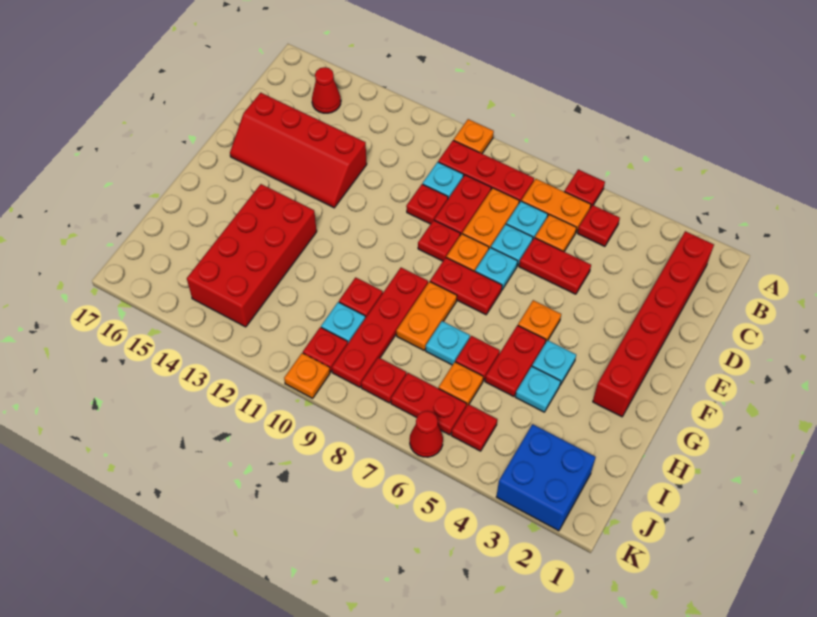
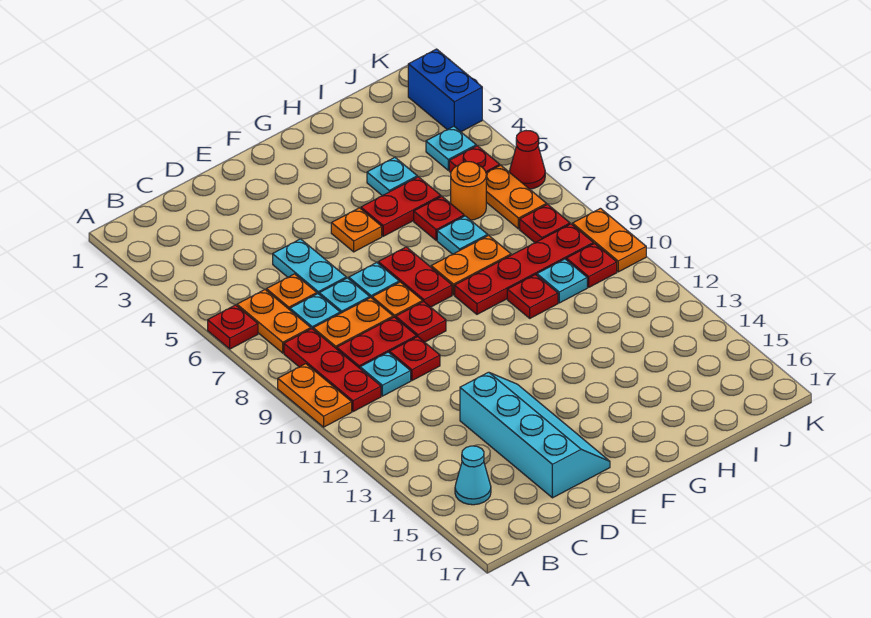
orange 1x1 plate [454,119,494,153] -> orange 1x2 plate [278,364,352,427]
red 1x6 brick [593,231,714,417] -> none
red 1x1 plate [577,205,620,246] -> none
red 1x1 cone [312,67,341,113] -> cyan 1x1 cone [455,446,491,505]
red 1x2 plate [519,238,591,294] -> cyan 1x2 plate [273,239,346,294]
red 2x4 slope [230,93,367,208] -> cyan 2x4 slope [460,372,610,498]
cyan 1x1 plate [532,340,576,385] -> cyan 1x1 plate moved to [426,126,476,170]
red 2x4 brick [187,184,317,327] -> none
orange 1x1 plate [438,362,483,406] -> orange 1x1 round brick [451,162,486,220]
blue 2x2 brick [496,424,596,531] -> blue 1x2 brick [408,49,482,132]
red 1x2 plate [391,373,467,435] -> orange 1x2 plate [486,165,547,229]
orange 1x1 plate [284,353,330,398] -> orange 1x2 plate [572,208,646,272]

